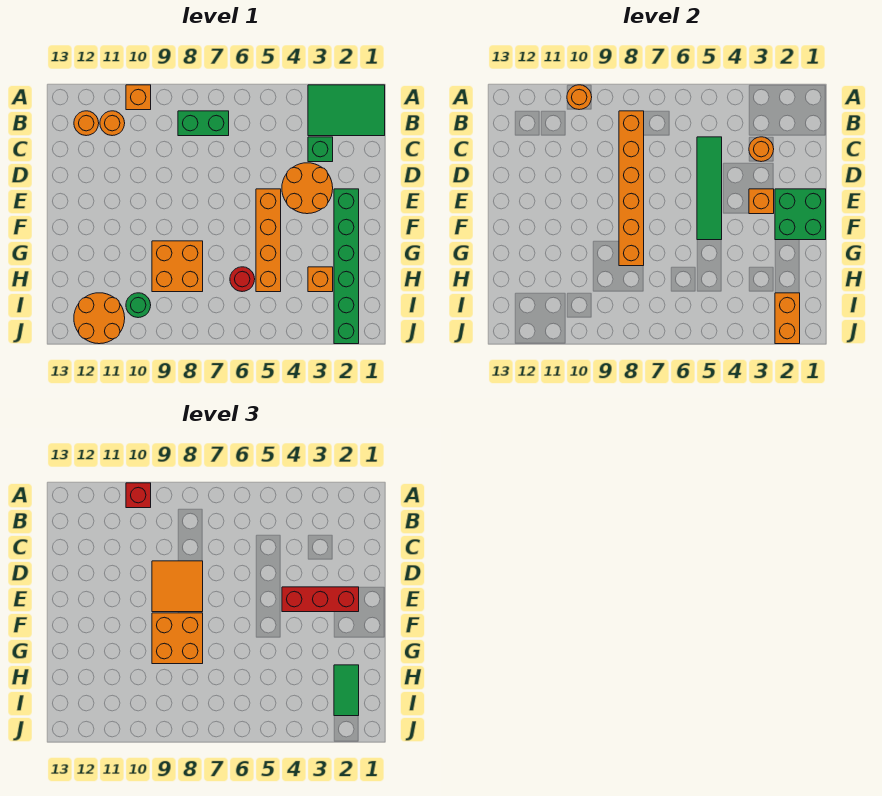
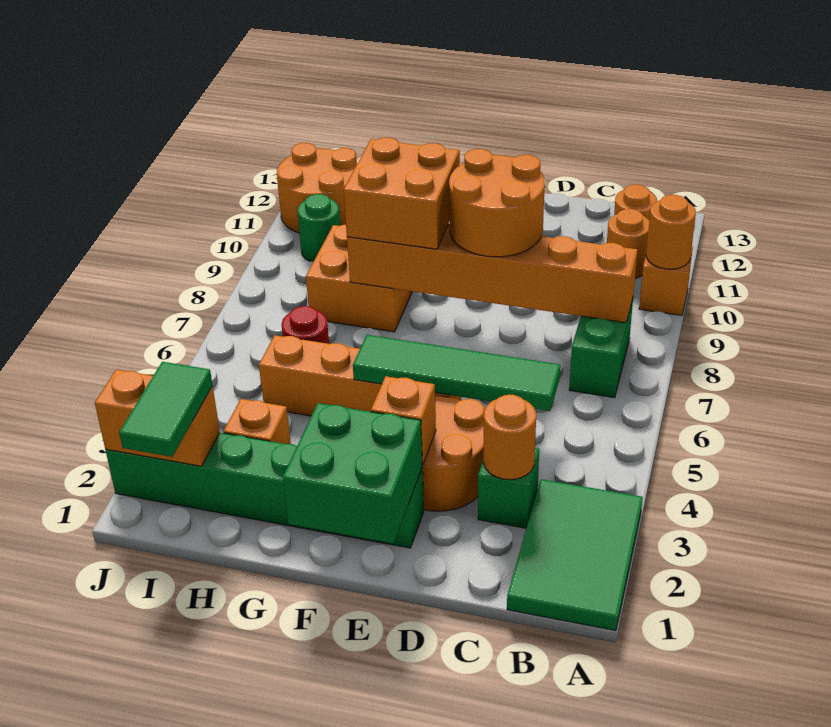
red 1x1 brick [126,483,151,508] -> none
orange 2x2 tile [152,561,203,612] -> orange 2x2 round brick [449,149,545,257]
red 1x3 brick [282,587,359,612] -> none
green 1x2 tile [334,665,359,716] -> green 1x2 tile turned to [119,362,212,457]

